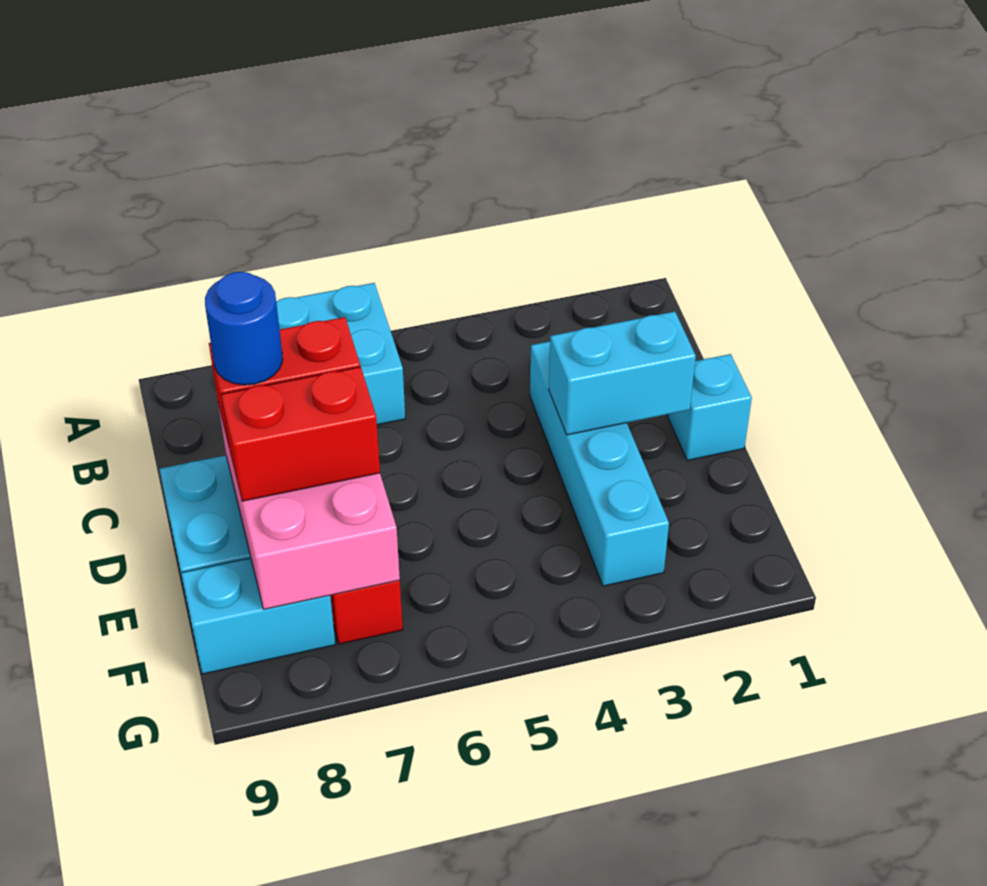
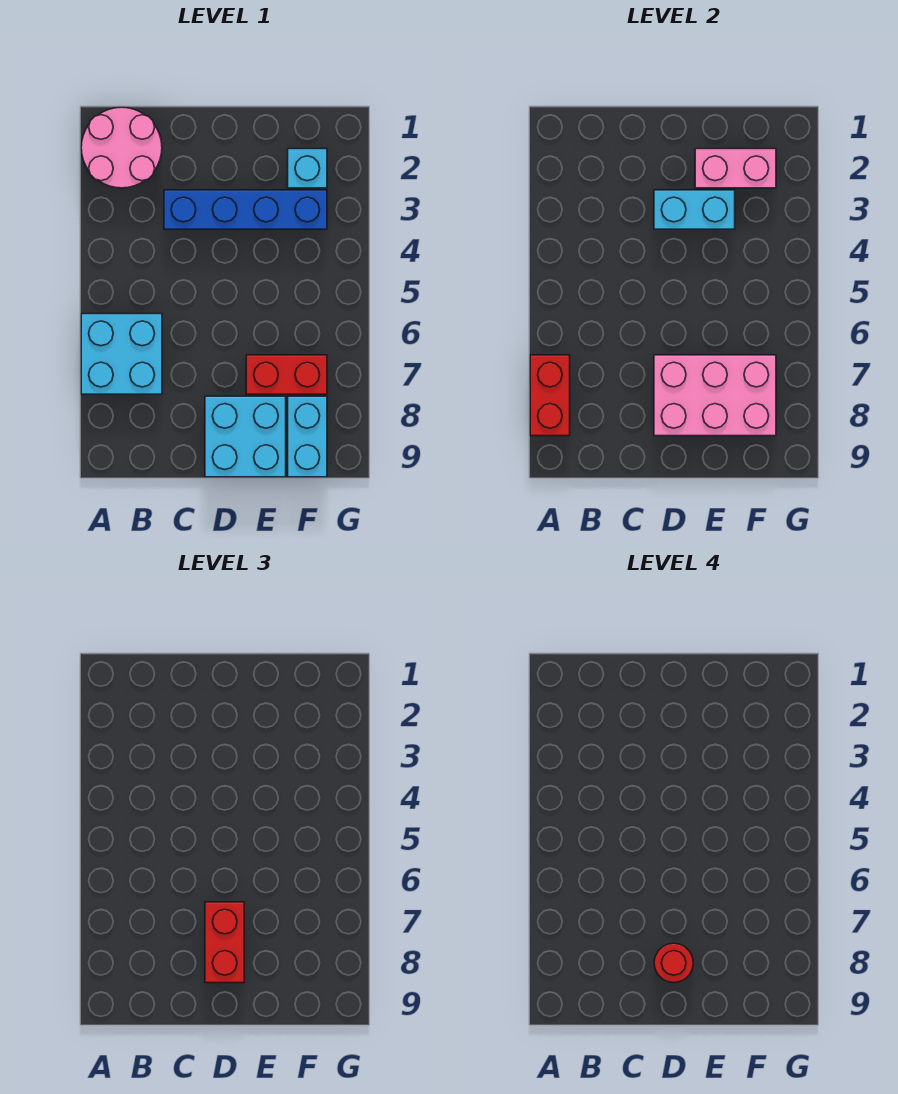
none -> pink 2x2 round brick [81,107,162,188]
cyan 1x4 brick [530,341,669,586] -> blue 1x4 brick [164,190,327,229]
cyan 1x1 brick [668,354,752,460] -> cyan 1x1 brick moved to [288,149,327,188]
cyan 1x2 brick [549,312,696,435] -> cyan 1x2 brick turned to [654,190,735,229]
blue 1x1 round brick [205,272,283,385] -> red 1x1 round brick [654,943,693,983]
none -> pink 1x2 brick [695,149,776,188]
red 1x2 brick [221,367,380,501] -> red 1x2 brick moved to [530,355,570,436]

